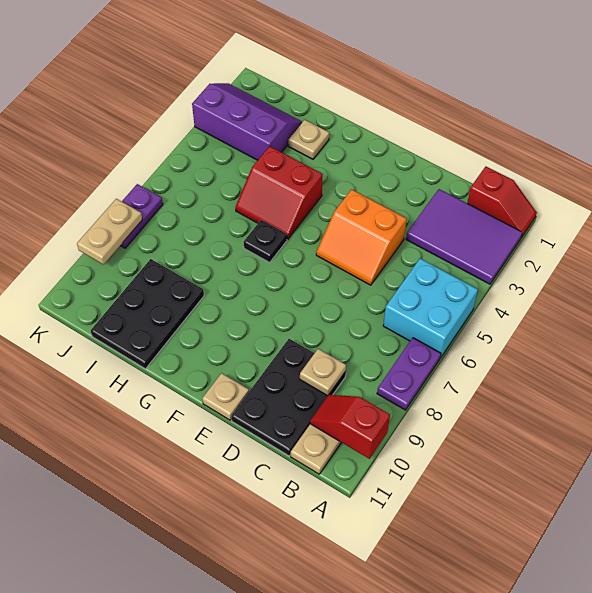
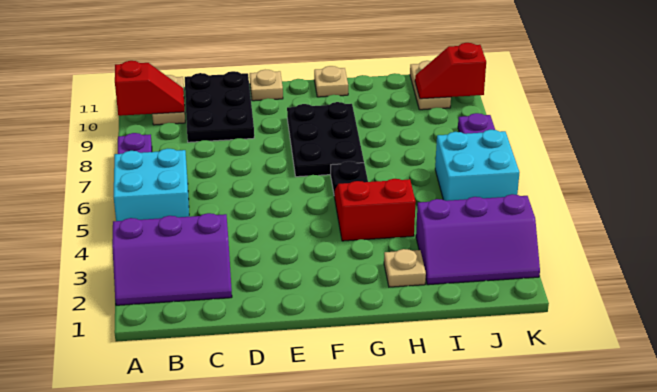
red 1x2 slope [467,167,537,238] -> red 1x2 slope moved to [415,43,486,99]
purple 2x3 tile [406,189,522,284] -> purple 2x3 slope [112,213,232,305]
tan 1x1 plate [300,349,346,396] -> tan 1x1 plate moved to [314,66,348,97]
orange 2x2 slope [316,189,407,285] -> none
black 2x3 plate [91,259,204,369] -> black 2x3 plate moved to [287,102,364,177]
none -> cyan 2x2 brick [435,130,519,201]
tan 1x2 plate [77,199,142,265] -> tan 1x2 plate moved to [410,61,451,110]

